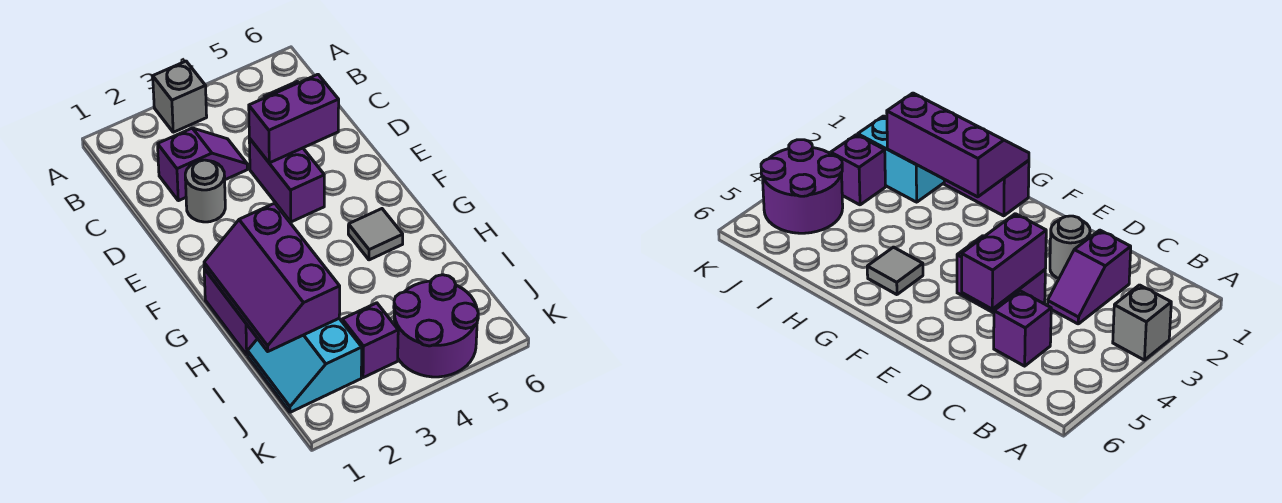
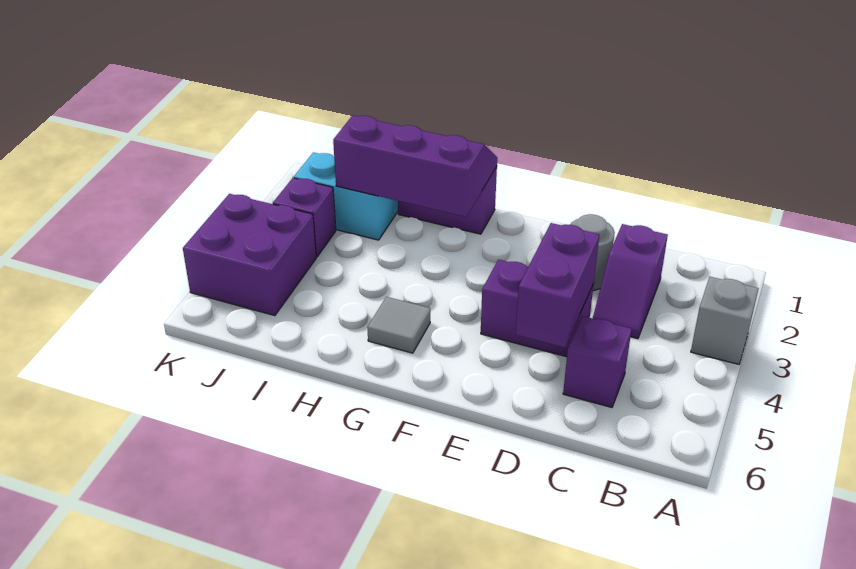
purple 2x2 round brick [394,275,478,377] -> purple 2x2 brick [183,194,316,316]

